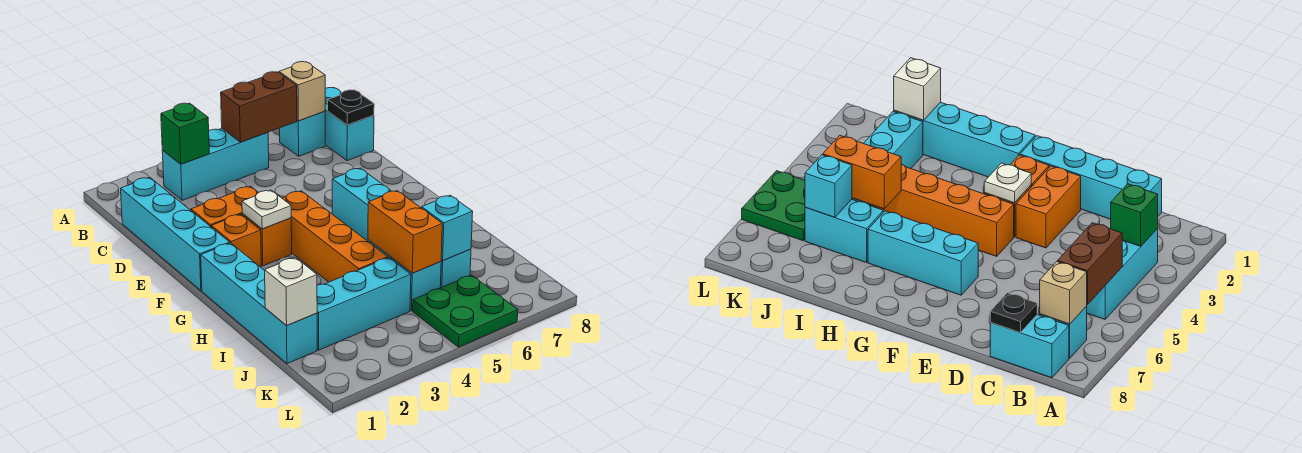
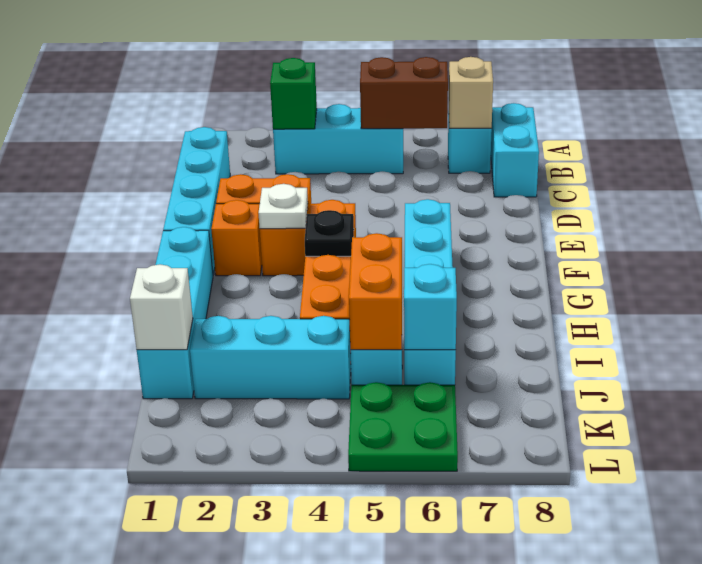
black 1x1 plate [328,90,374,125] -> black 1x1 plate moved to [305,210,354,256]

